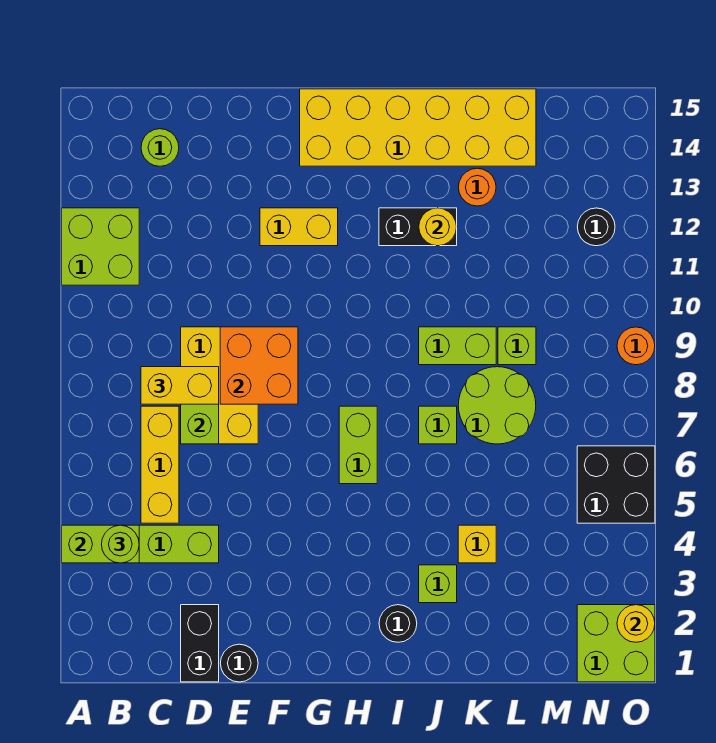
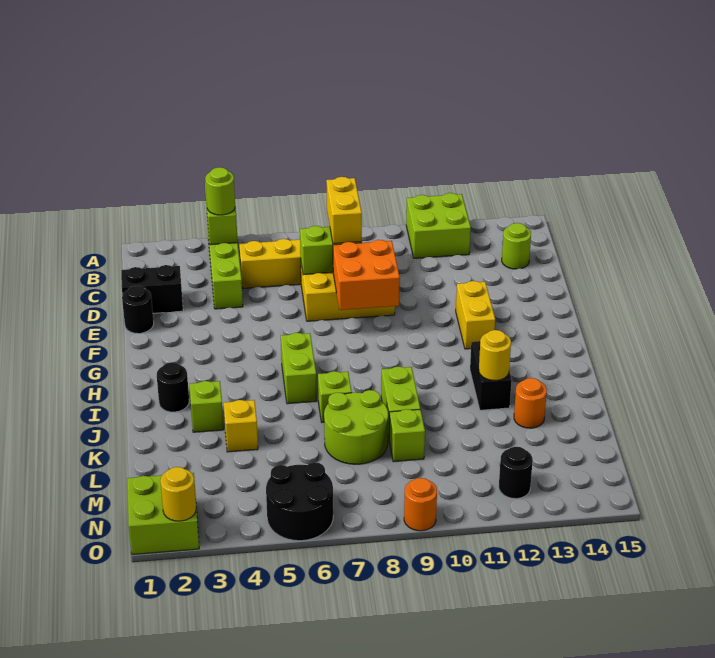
yellow 2x6 brick [300,89,536,166] -> none
lime 1x2 brick [339,406,377,484] -> lime 1x2 brick turned to [281,333,317,404]
black 2x2 brick [577,446,655,523] -> black 2x2 round brick [266,462,333,541]

